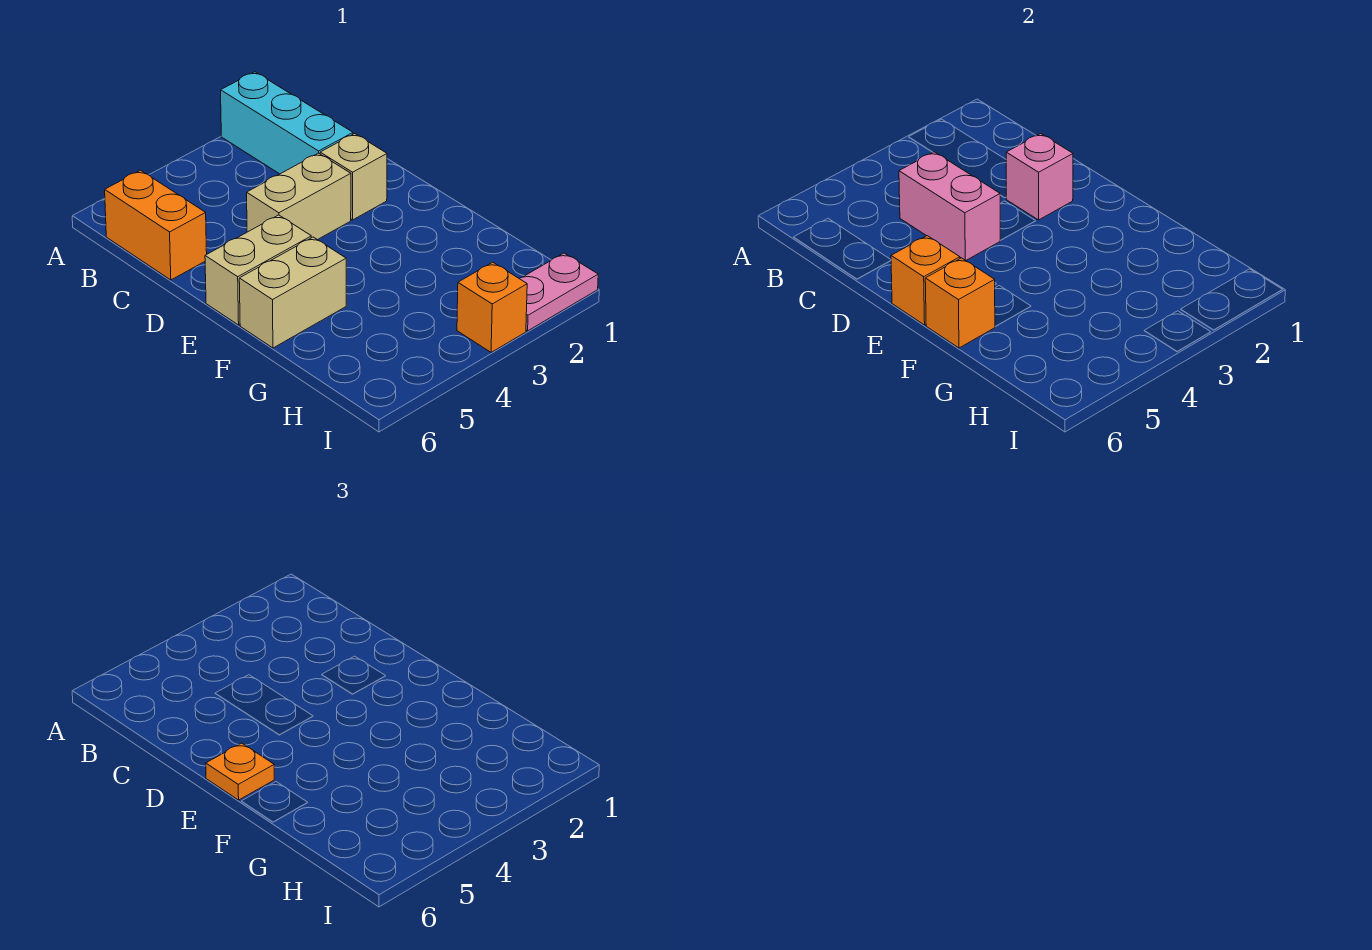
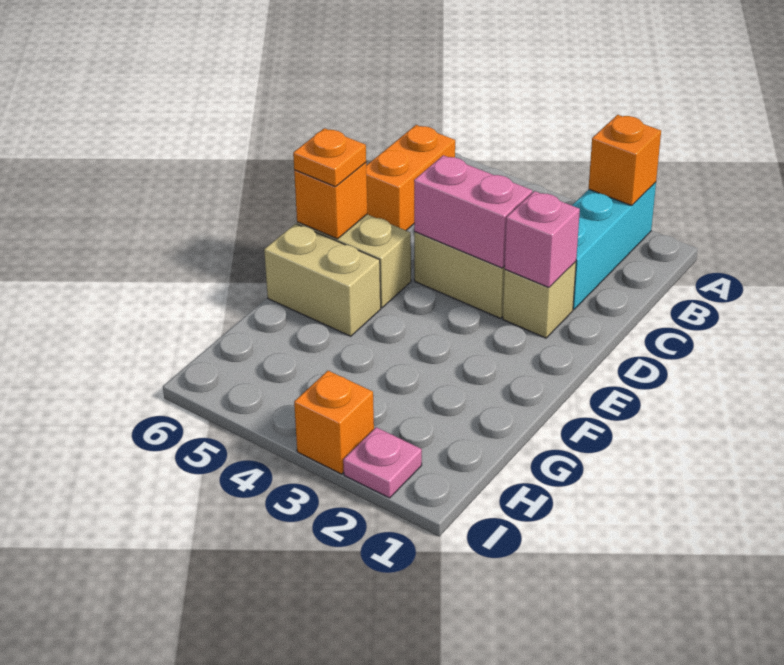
pink 1x2 brick [899,152,1000,260] -> pink 1x2 brick turned to [414,155,532,268]
orange 1x1 brick [925,258,995,348] -> orange 1x1 brick moved to [589,115,661,206]
pink 1x2 plate [519,253,598,331] -> pink 1x1 plate [343,427,422,498]

